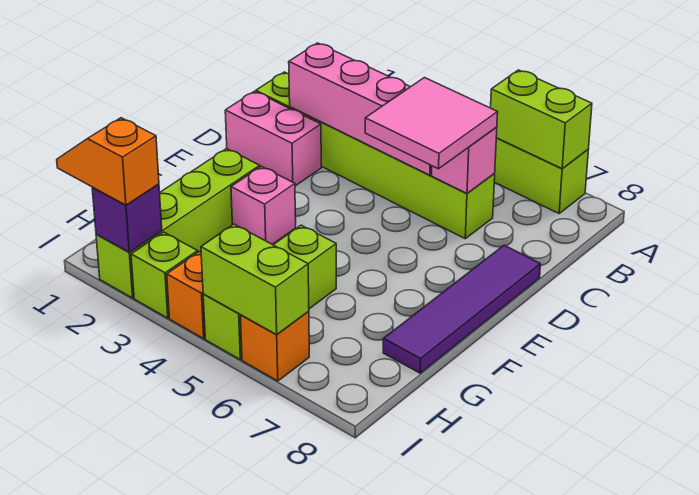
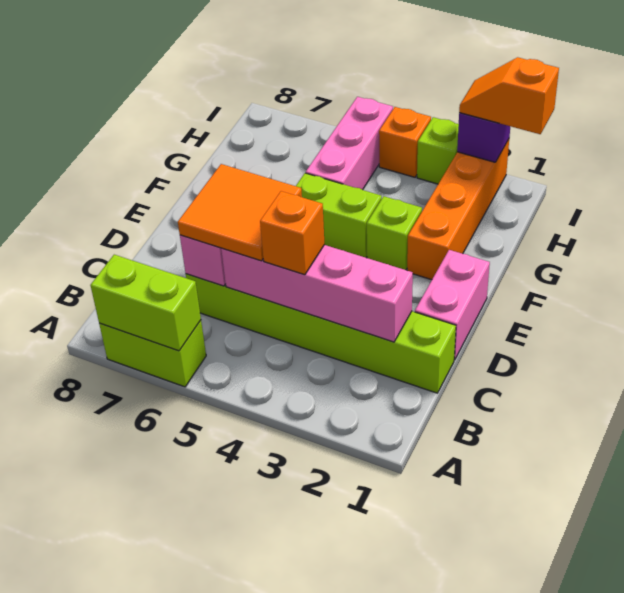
pink 2x2 tile [365,78,498,169] -> orange 2x2 tile [178,164,302,261]
pink 1x2 brick [225,91,321,186] -> pink 1x2 brick turned to [415,250,490,360]
purple 1x4 tile [383,245,540,373] -> none
lime 1x4 brick [96,149,260,298] -> orange 1x4 brick [407,139,509,280]
pink 1x1 brick [231,166,296,244] -> lime 1x1 brick [367,196,422,270]
lime 1x3 brick [203,225,336,360] -> pink 1x3 brick [306,97,393,190]
orange 1x2 slope [57,118,159,205] -> orange 1x2 slope turned to [459,57,559,134]
lime 1x2 brick [201,224,309,334] -> lime 1x2 brick moved to [296,173,382,258]
orange 1x1 brick [241,311,309,381] -> orange 1x1 brick moved to [260,191,324,275]

